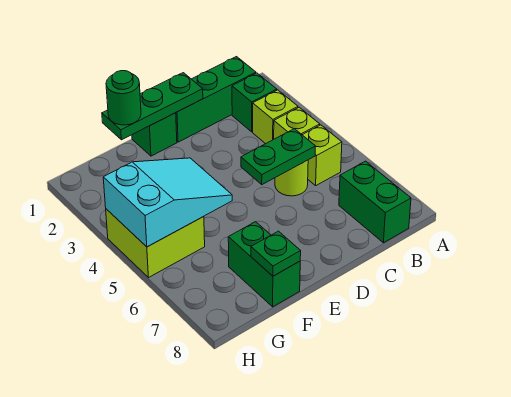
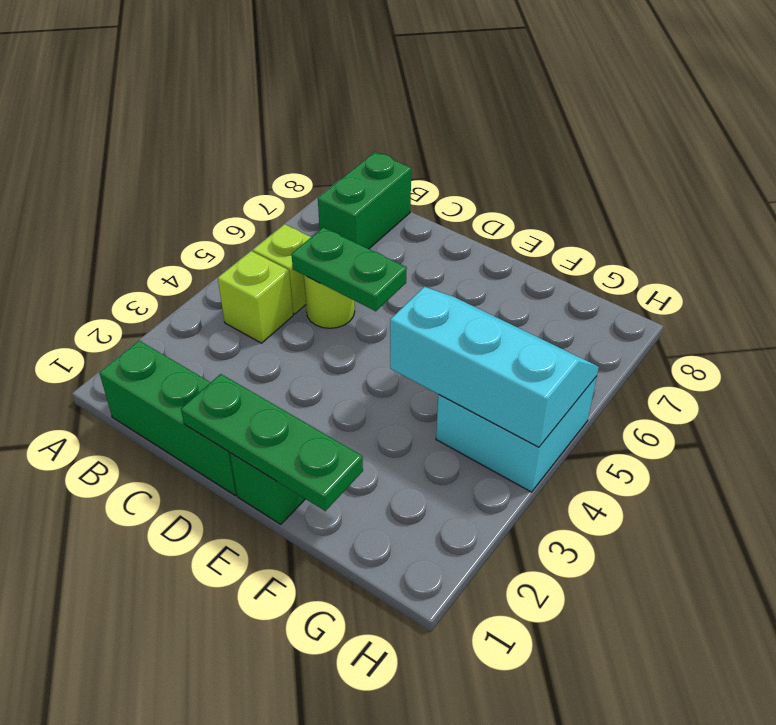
green 1x1 brick [232,73,277,132] -> none
lime 1x1 brick [253,90,298,144] -> none
green 1x1 round brick [106,71,141,125] -> none
cyan 2x3 slope [103,158,232,247] -> cyan 2x3 slope turned to [390,287,599,447]
green 1x2 brick [228,222,300,307] -> none
green 1x1 plate [251,231,301,276] -> none
lime 2x2 brick [106,209,205,278] -> cyan 2x2 brick [436,376,597,492]

